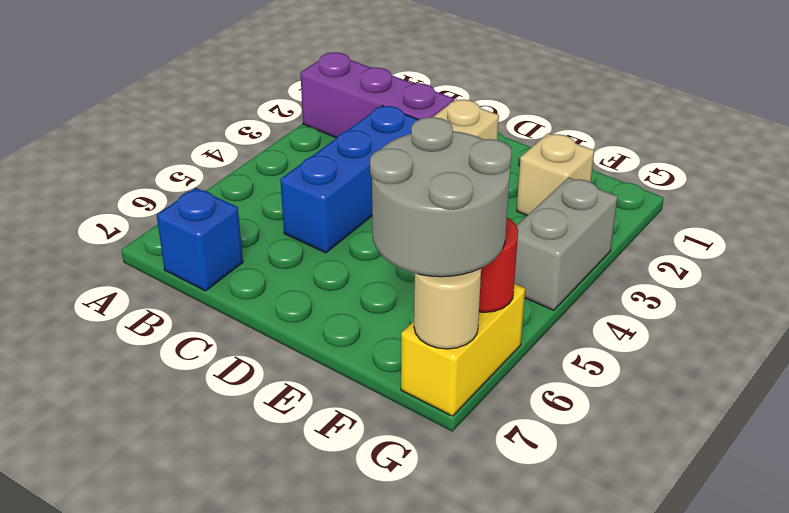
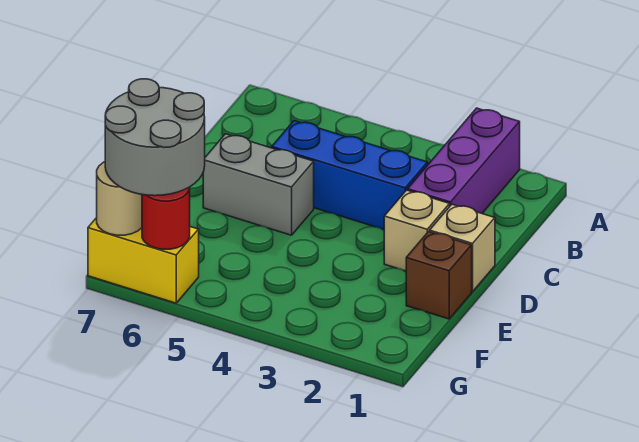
blue 1x1 brick [157,188,243,291] -> none
none -> brown 1x1 brick [406,232,472,319]
tan 1x1 brick [517,133,594,215] -> tan 1x1 brick moved to [430,204,495,292]
grey 1x2 brick [514,177,618,310] -> grey 1x2 brick moved to [203,134,314,235]

